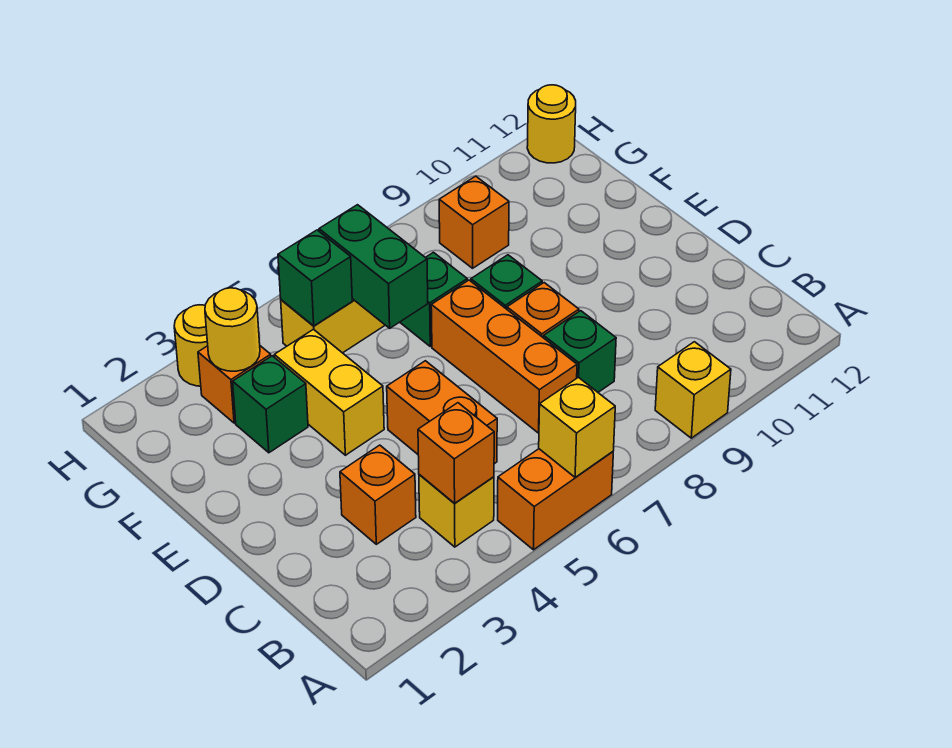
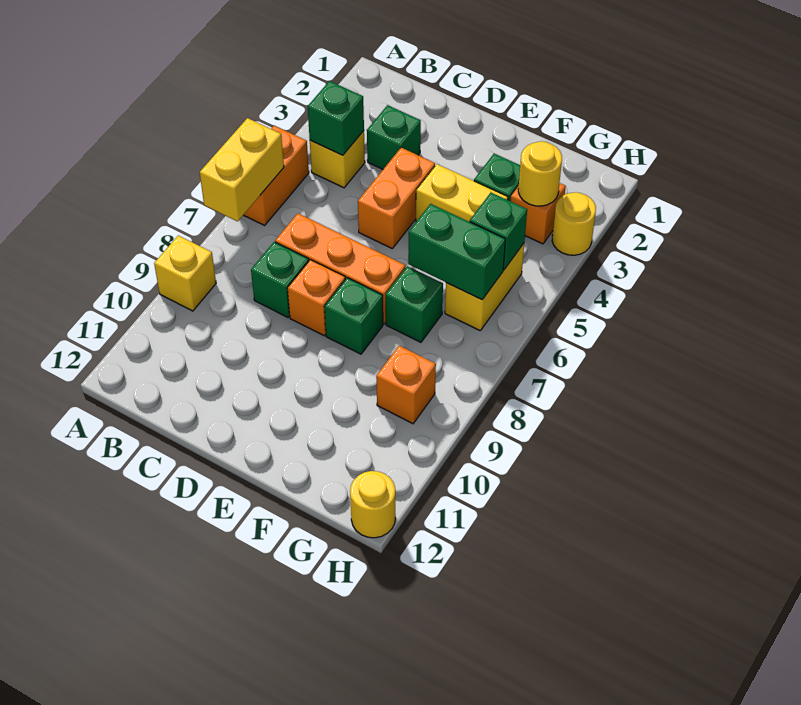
yellow 1x1 brick [539,377,615,477] -> yellow 1x2 brick [200,118,284,221]
orange 1x1 brick [418,403,494,503] -> green 1x1 brick [308,81,364,155]
orange 1x1 brick [340,445,416,544] -> green 1x1 brick [367,105,421,169]
orange 1x2 brick [387,361,497,464] -> orange 1x2 brick turned to [358,148,435,248]

